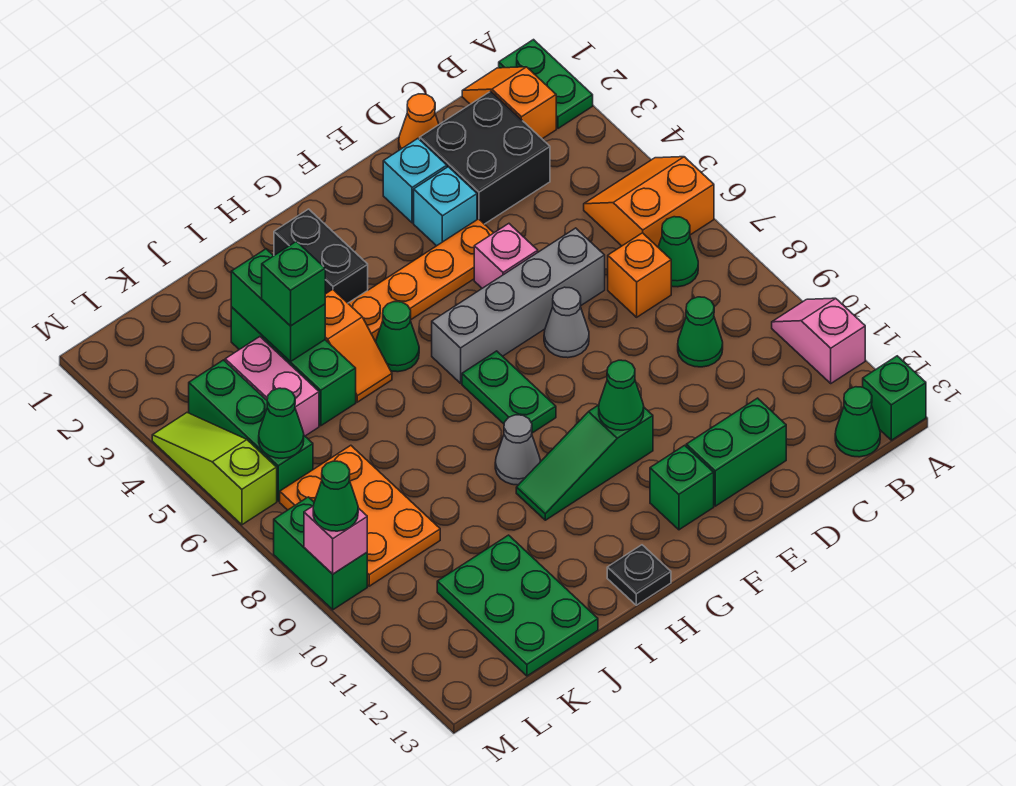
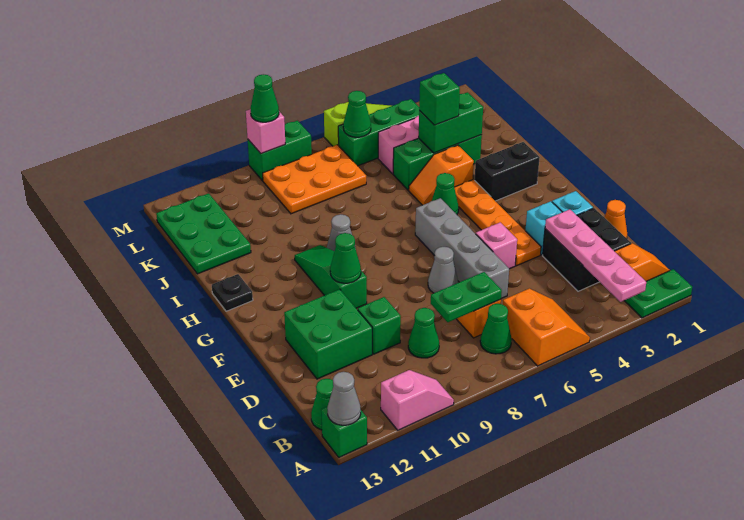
none -> pink 1x4 plate [545,209,646,302]
none -> grey 1x1 cone [327,372,361,425]
green 1x2 brick [686,398,786,506] -> green 2x2 brick [284,289,372,379]
green 1x1 brick [650,445,714,530] -> green 1x1 brick moved to [358,297,401,354]
green 1x2 plate [462,351,556,433] -> green 1x2 plate moved to [431,272,502,322]
green 2x3 plate [437,535,598,676] -> green 2x3 plate turned to [156,193,251,274]

